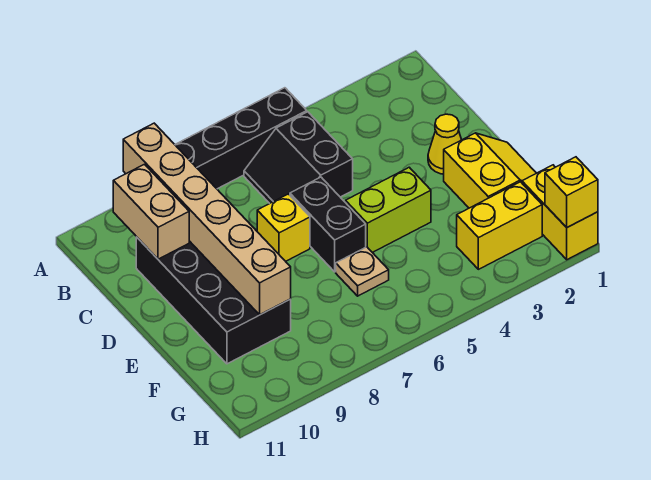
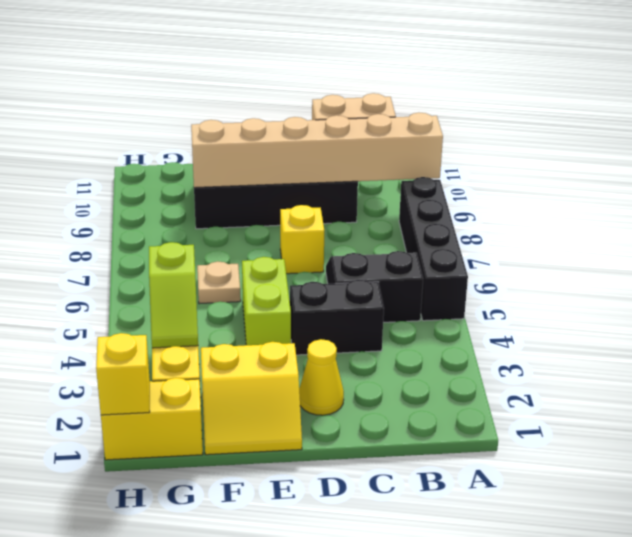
black 1x2 brick [290,177,366,272] -> black 1x2 brick moved to [290,280,384,355]
none -> lime 1x2 slope [149,242,198,348]

